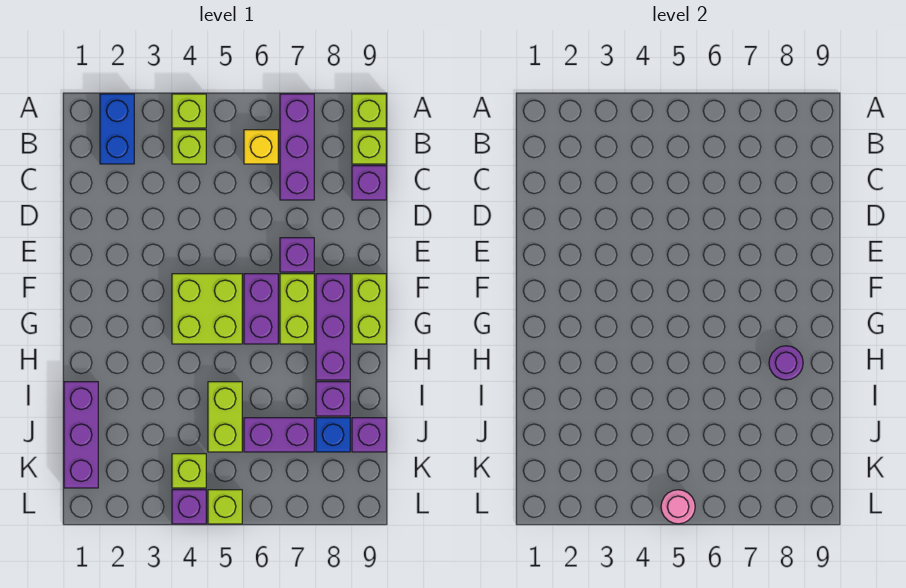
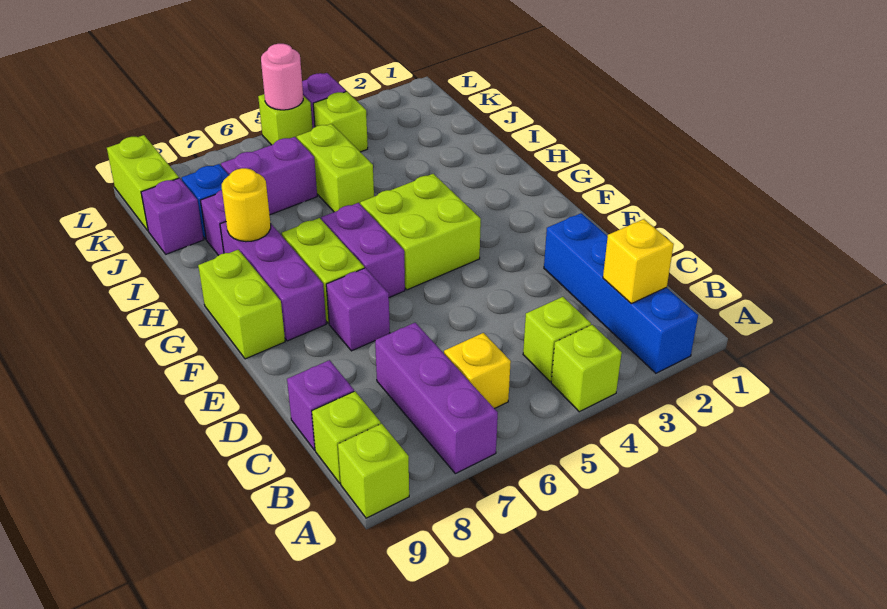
blue 1x2 brick [100,94,134,164] -> blue 1x4 brick [544,213,698,373]
none -> yellow 1x1 brick [603,219,674,304]
purple 1x1 round brick [769,346,803,380] -> yellow 1x1 round brick [222,168,271,242]
purple 1x3 brick [64,382,98,488] -> none
none -> lime 1x2 brick [107,135,179,231]

